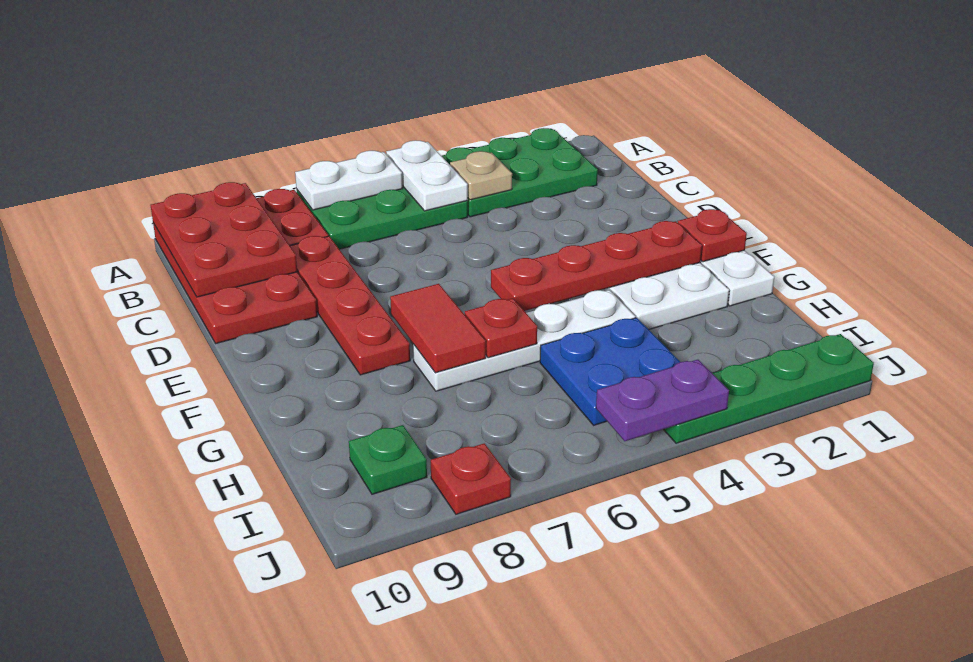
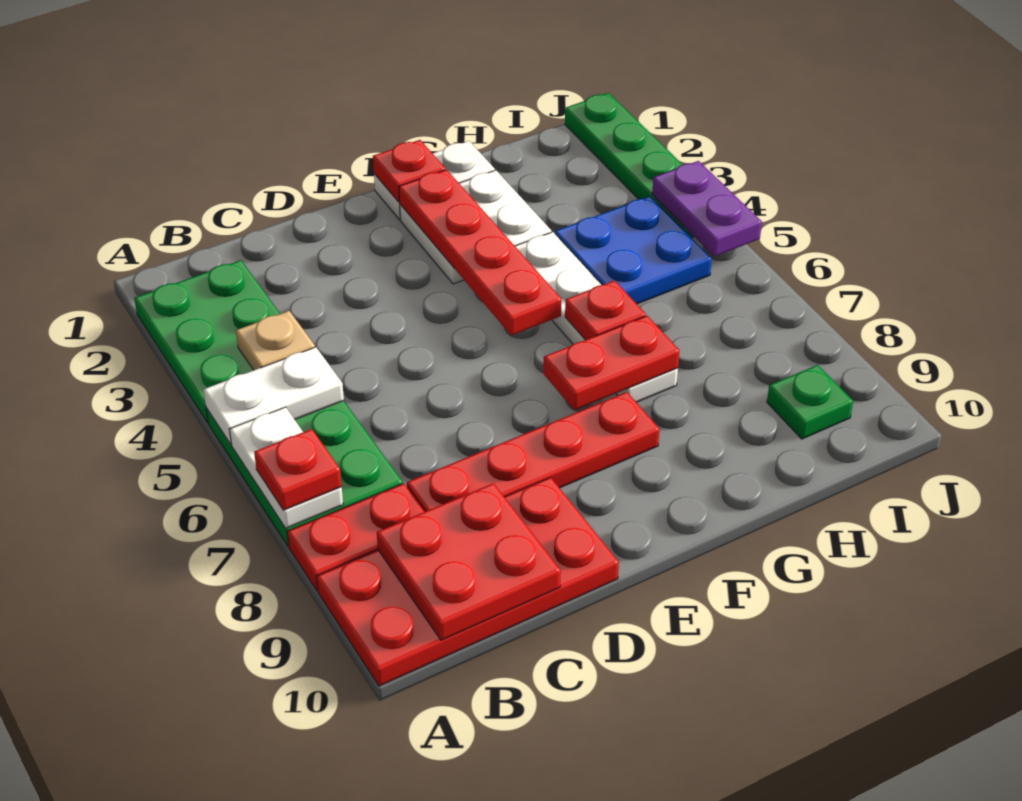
red 2x3 plate [151,182,297,297] -> red 2x2 plate [377,483,561,640]
red 1x2 tile [390,284,486,373] -> red 1x2 plate [544,316,679,410]
red 1x1 plate [431,443,511,514] -> red 1x1 plate moved to [254,429,342,510]

